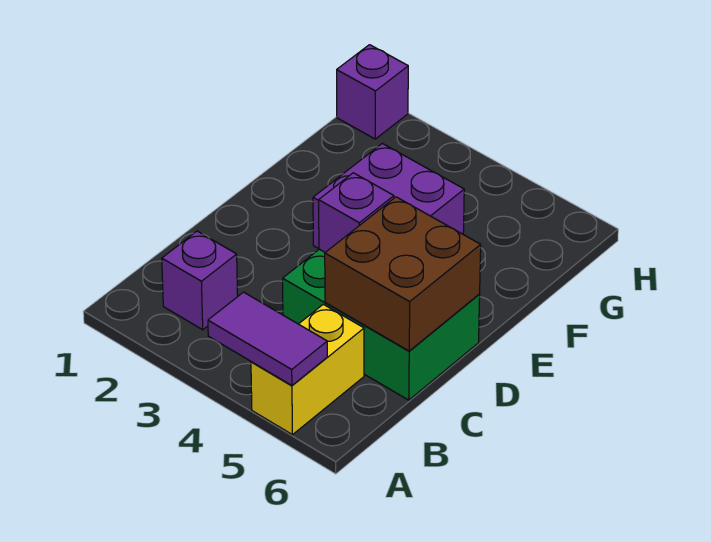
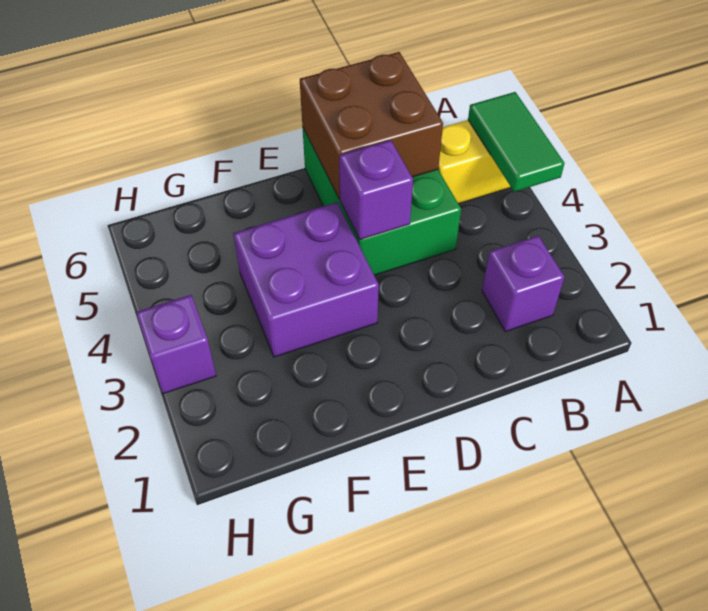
purple 1x2 tile [208,292,327,385] -> green 1x2 tile [468,92,565,192]
purple 1x1 brick [337,45,408,139] -> purple 1x1 brick moved to [136,295,216,394]

